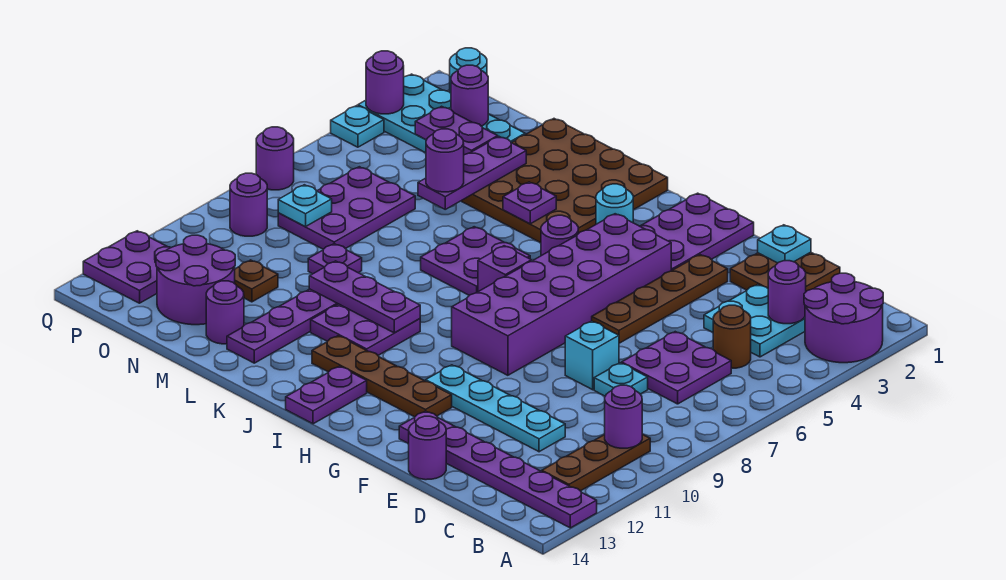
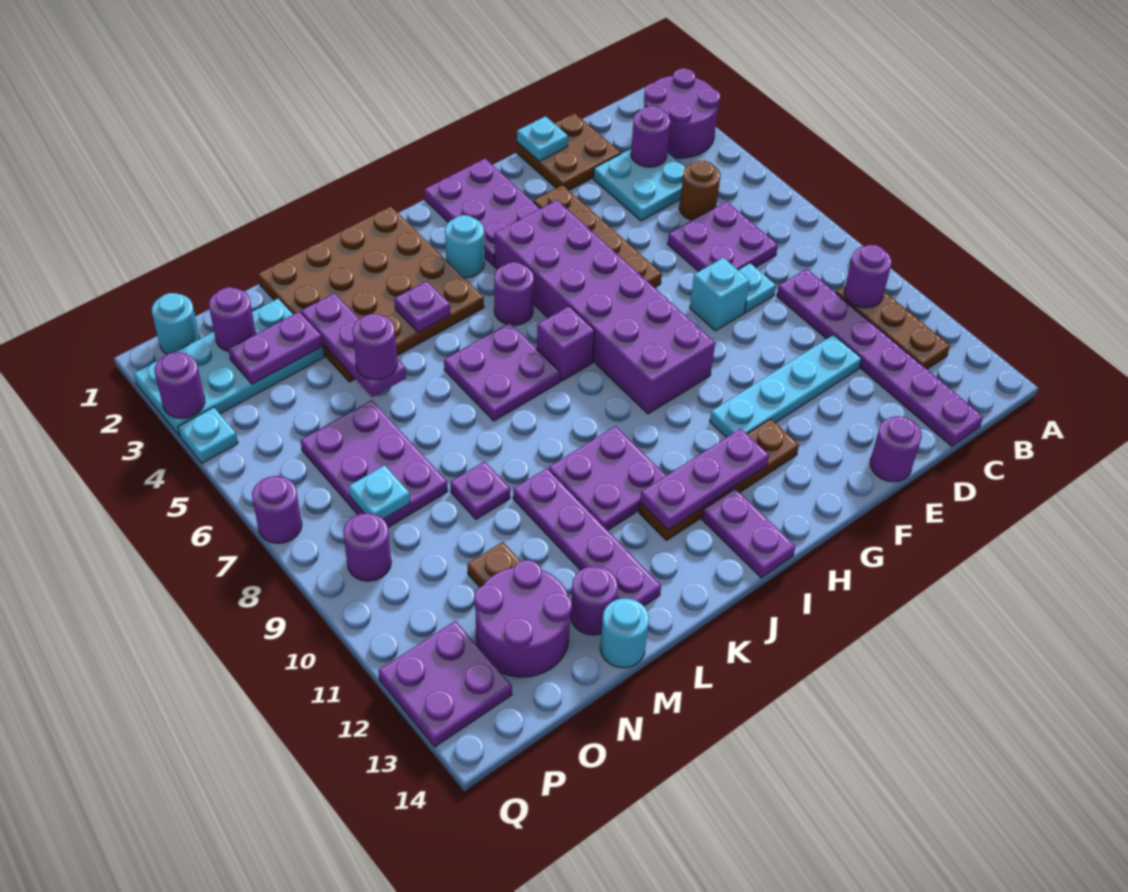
purple 1x6 plate [399,411,597,528] -> purple 1x6 plate turned to [777,269,983,446]
purple 1x3 plate [309,261,420,333] -> purple 1x3 plate moved to [640,429,769,530]
none -> cyan 1x1 round brick [600,598,649,668]

